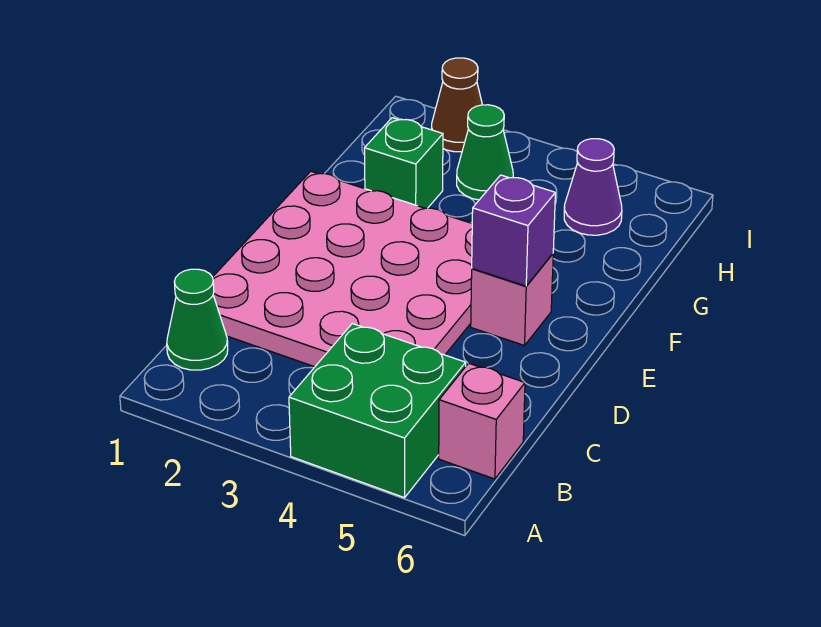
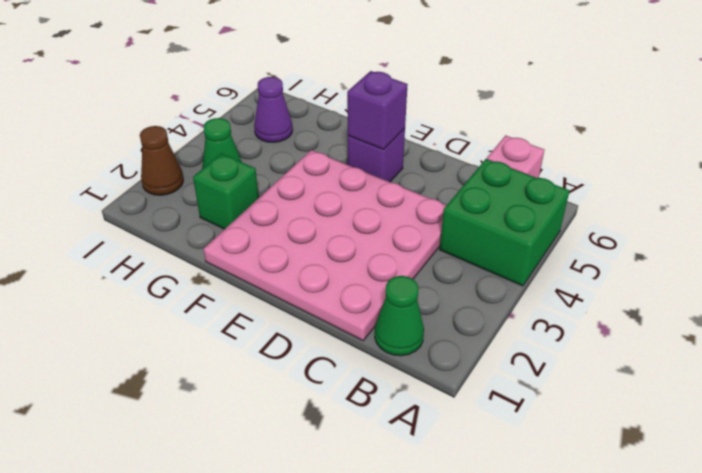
pink 1x1 brick [471,254,553,346] -> purple 1x1 brick [347,128,405,182]

